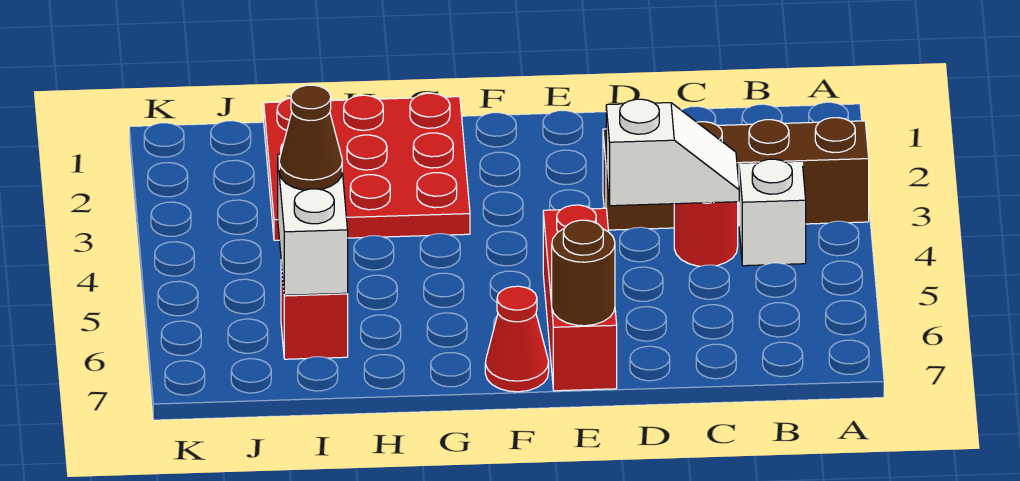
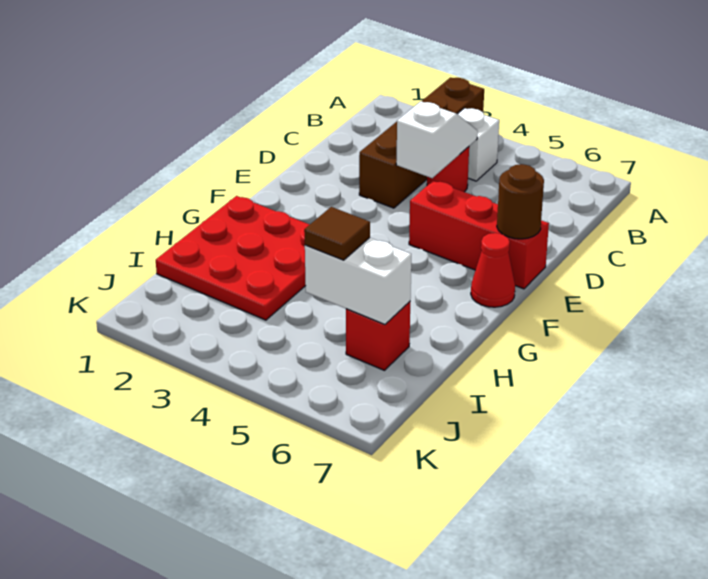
brown 1x1 cone [279,85,342,190] -> brown 1x1 tile [304,207,370,260]

